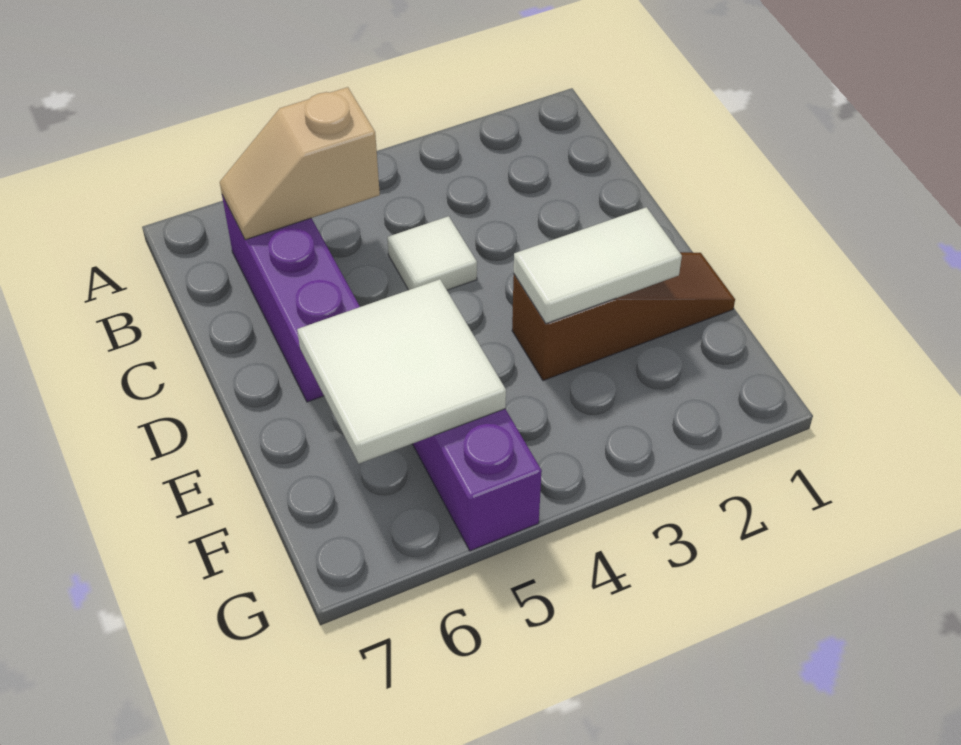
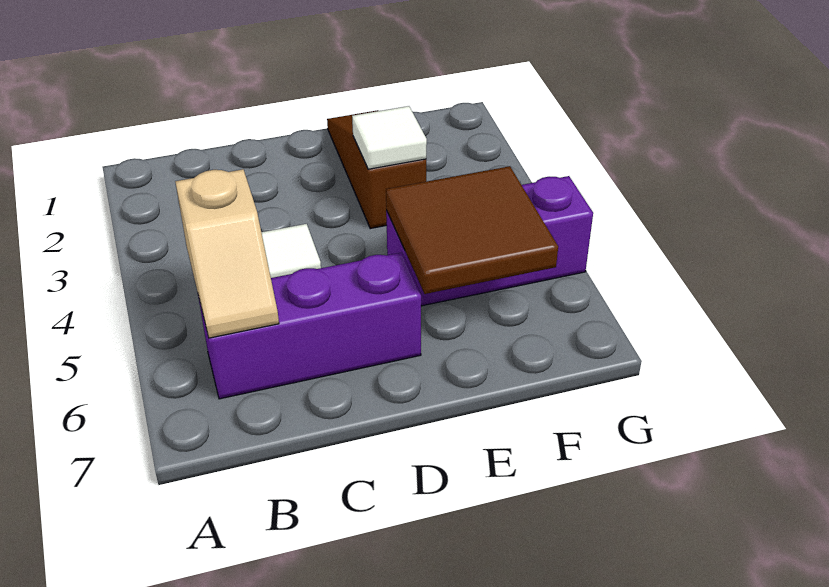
white 1x2 tile [514,207,682,324] -> white 1x1 tile [352,106,427,169]
white 2x2 tile [297,279,506,464] -> brown 2x2 tile [386,166,558,294]

